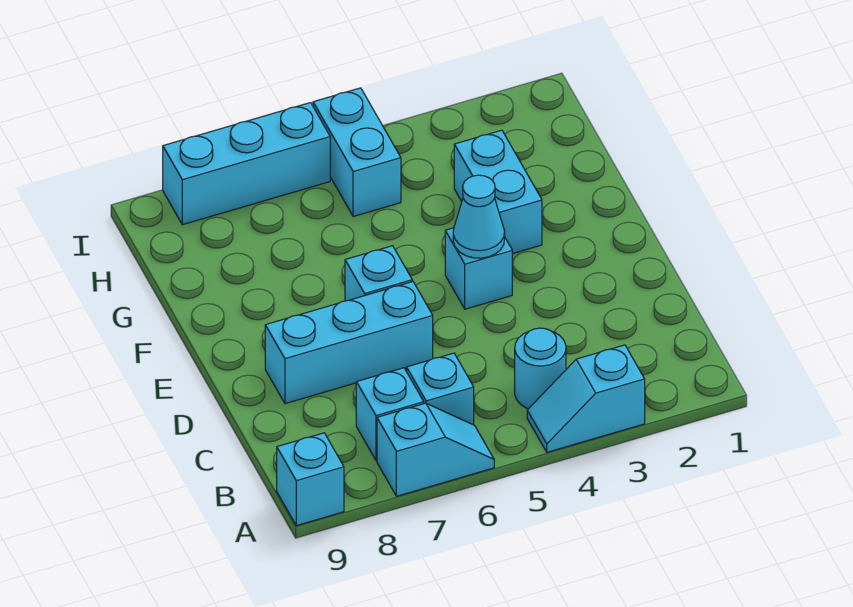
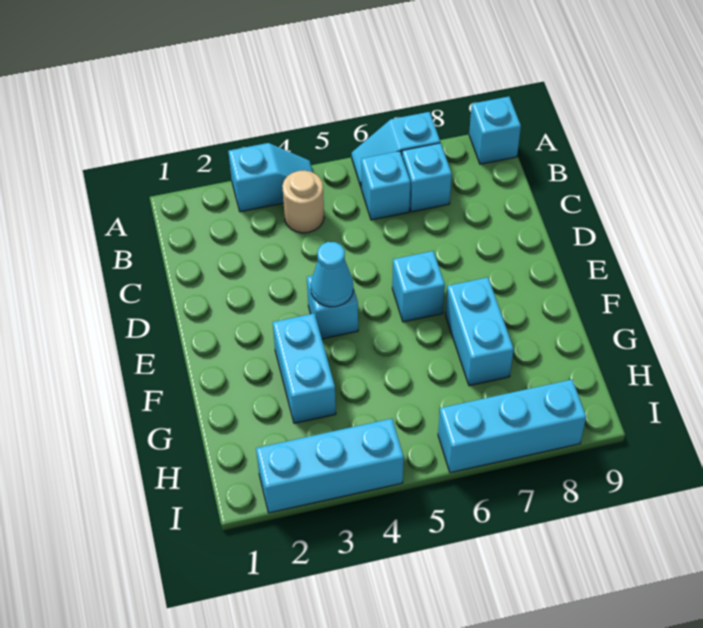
cyan 1x1 round brick [515,328,566,409] -> tan 1x1 round brick [282,170,324,233]
cyan 1x3 brick [265,282,433,404] -> cyan 1x3 brick moved to [256,419,404,513]
cyan 1x2 brick [313,88,401,217] -> cyan 1x2 brick moved to [445,277,514,386]

